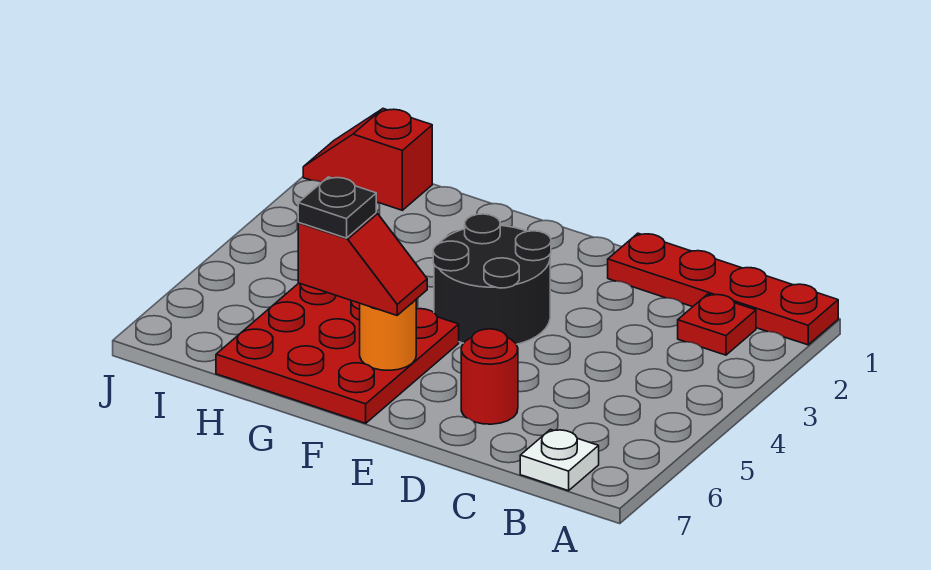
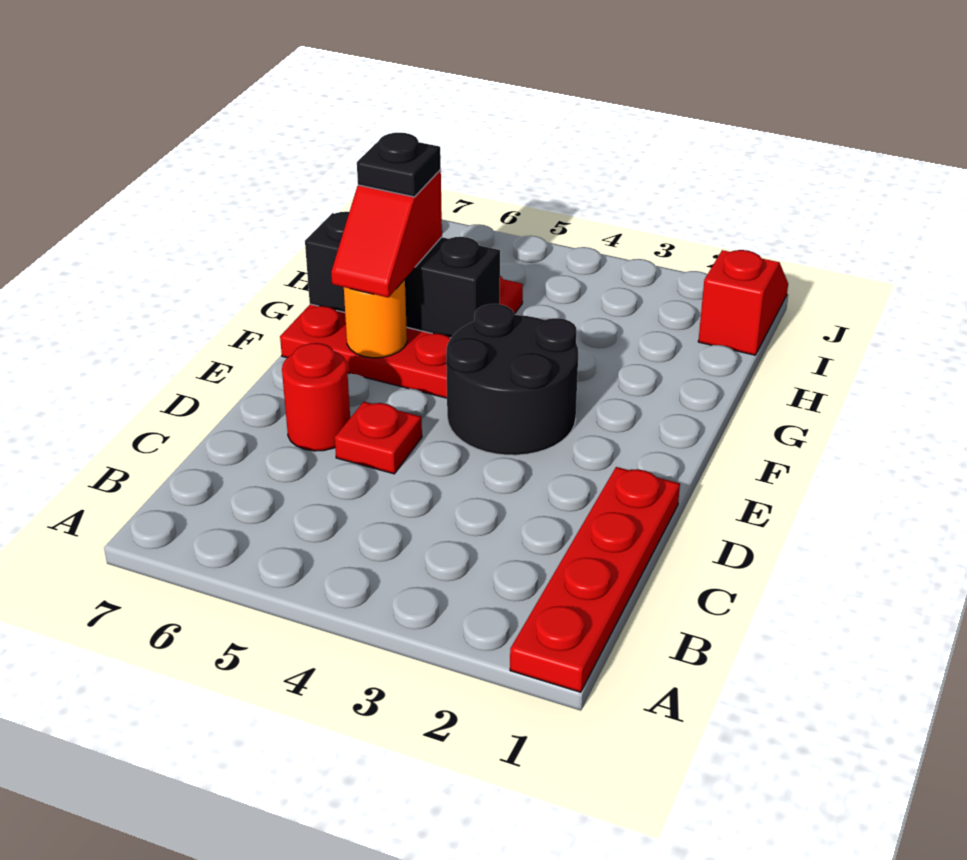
red 1x1 plate [678,294,756,355] -> red 1x1 plate moved to [335,402,422,474]
white 1x1 plate [520,430,599,491] -> none
none -> black 1x3 brick [305,212,500,338]

